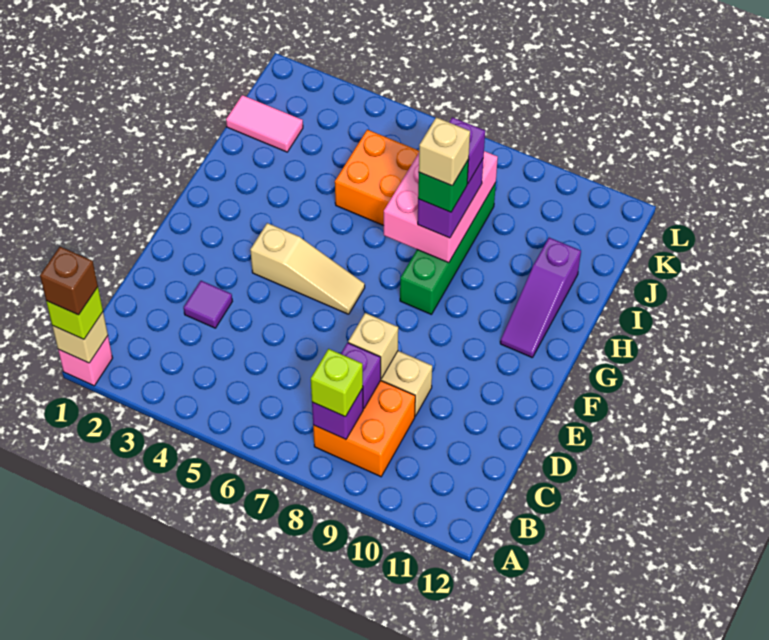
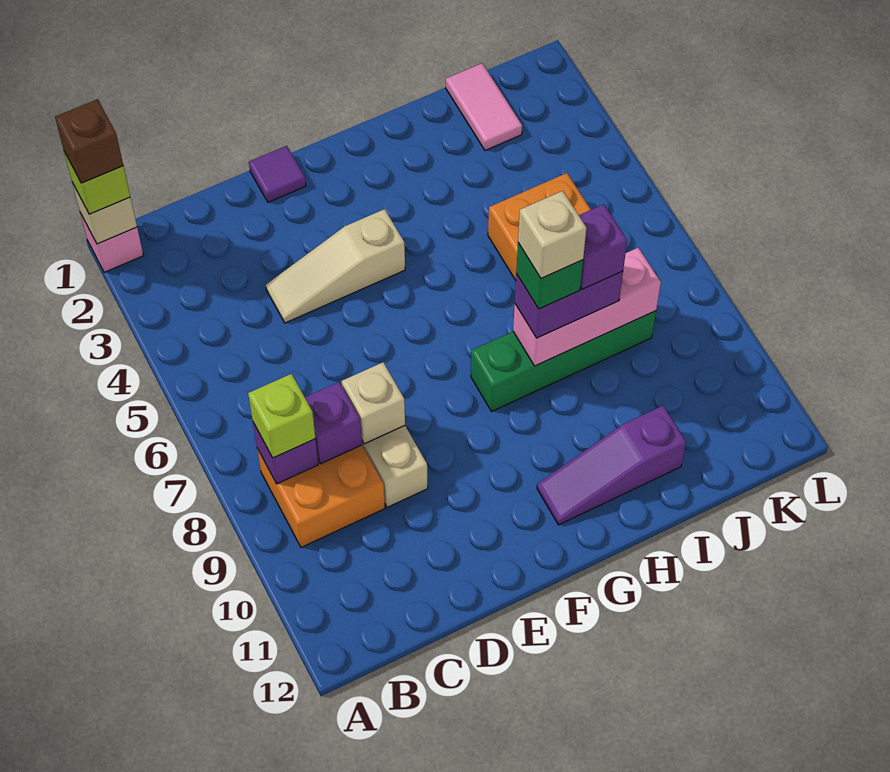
purple 1x1 tile [184,281,232,328] -> purple 1x1 tile moved to [249,146,306,202]
tan 1x3 slope [250,223,365,314] -> tan 1x3 slope turned to [266,209,405,323]
pink 2x3 brick [384,151,498,263] -> pink 1x3 brick [513,248,661,366]

